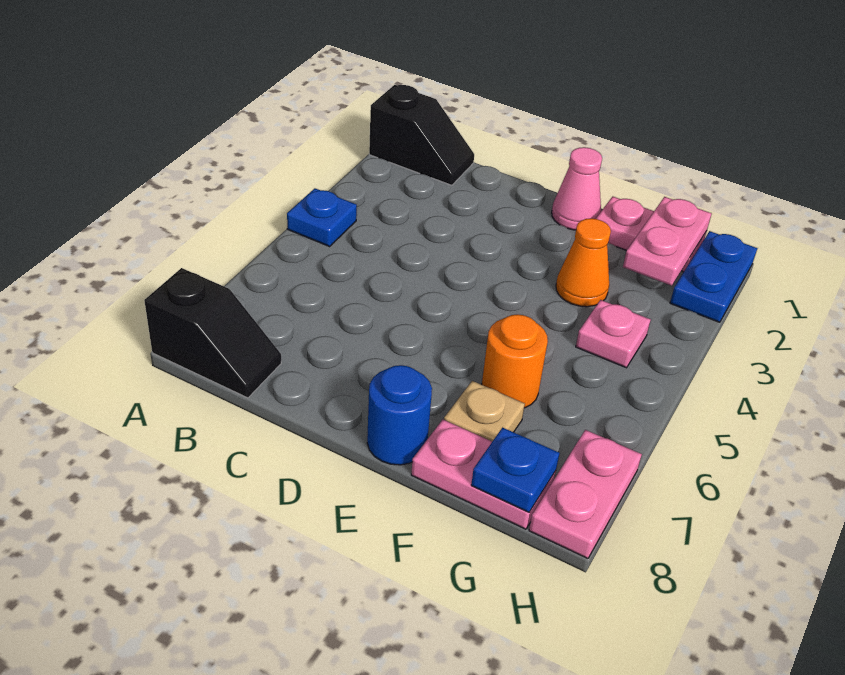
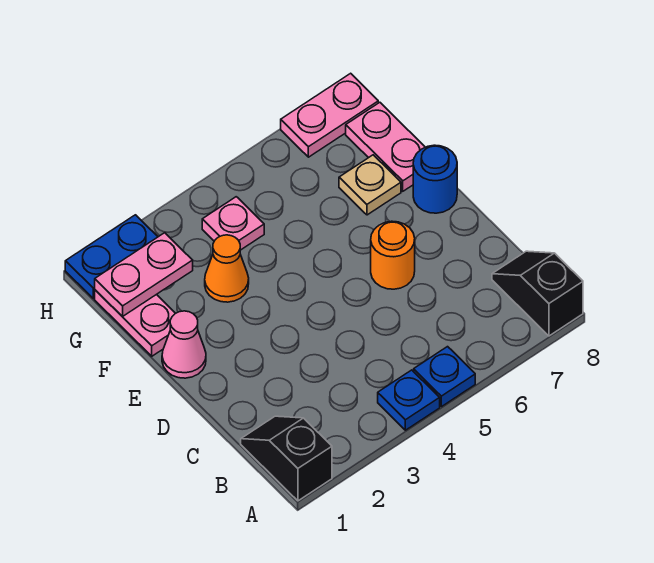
orange 1x1 round brick [482,314,548,408] -> orange 1x1 round brick moved to [371,221,415,289]
blue 1x1 plate [471,428,560,512] -> blue 1x1 plate moved to [414,347,475,407]

